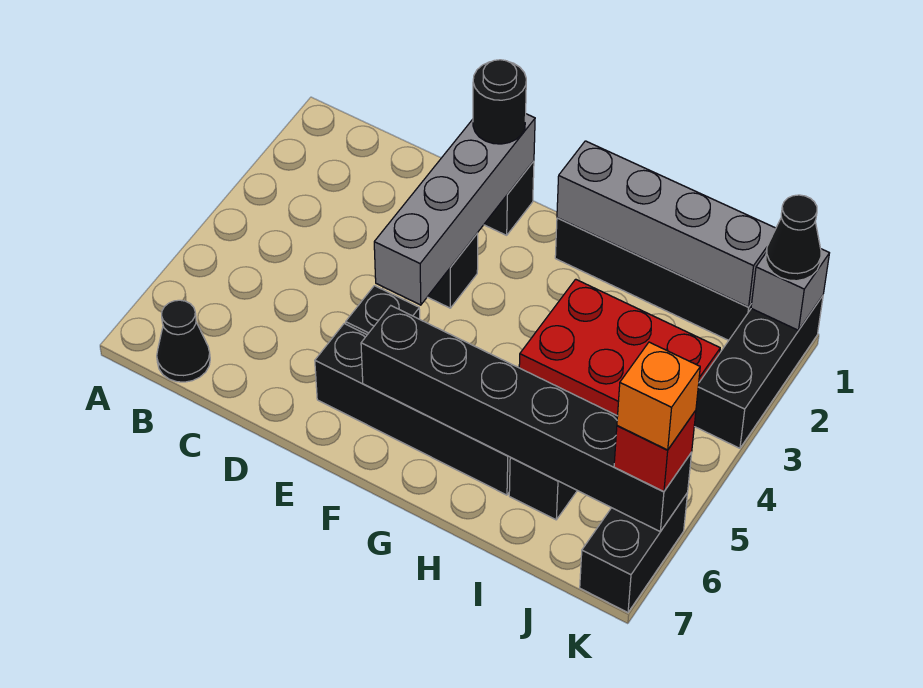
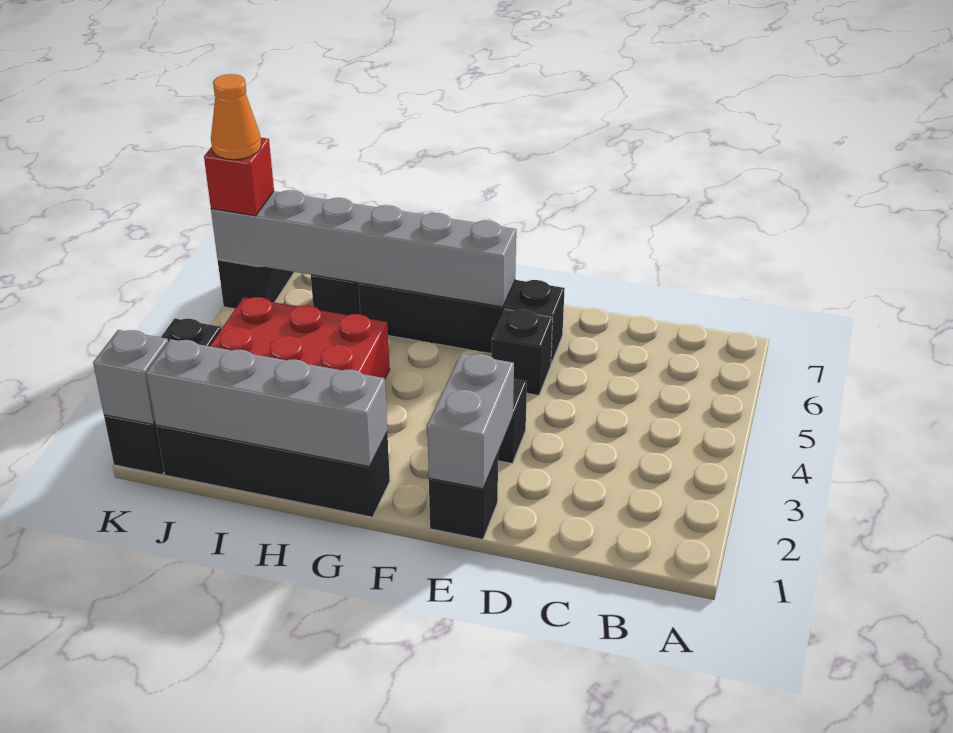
black 1x1 cone [157,300,210,382] -> none
grey 1x4 brick [374,114,535,305] -> grey 1x2 brick [427,353,514,489]
black 1x1 round brick [473,60,526,144] -> none
black 1x6 brick [361,306,692,532] -> grey 1x6 brick [211,190,516,307]
black 1x1 cone [766,195,821,281] -> none
orange 1x1 brick [617,342,700,450] -> orange 1x1 cone [211,74,261,160]

